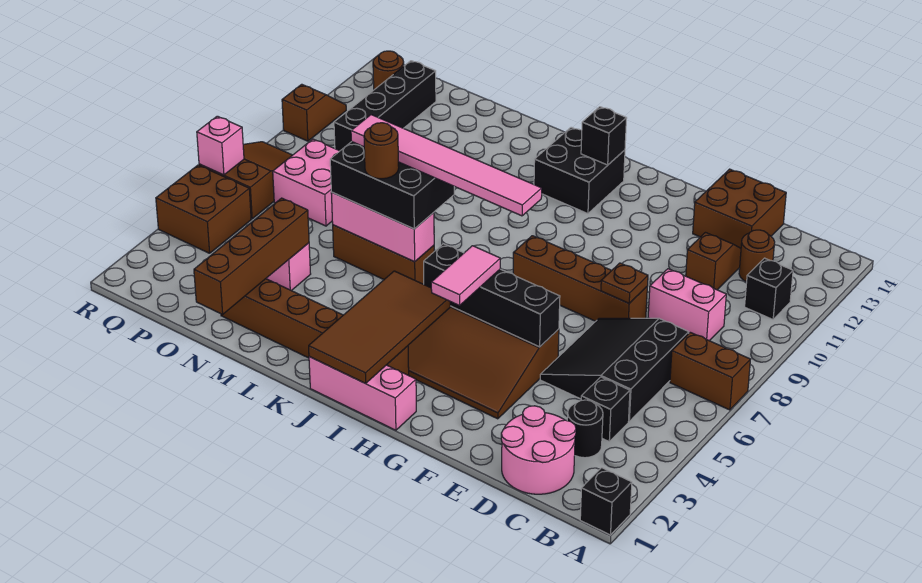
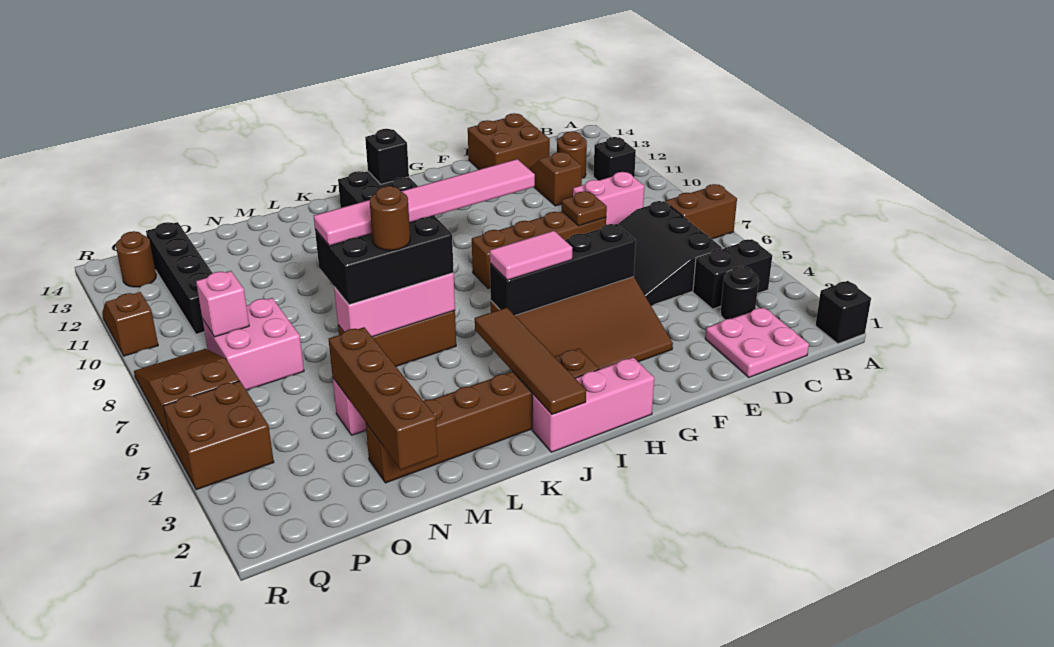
pink 2x2 round brick [501,406,576,494] -> pink 2x2 plate [705,307,809,377]
black 1x1 brick [581,377,630,441] -> black 1x2 brick [693,239,772,309]
pink 1x2 tile [431,246,500,305] -> pink 1x2 tile turned to [490,231,572,280]
brown 2x4 tile [309,271,450,383] -> brown 1x4 tile [475,308,586,414]
pink 1x1 brick [197,116,244,175] -> pink 1x1 brick moved to [196,271,249,337]

